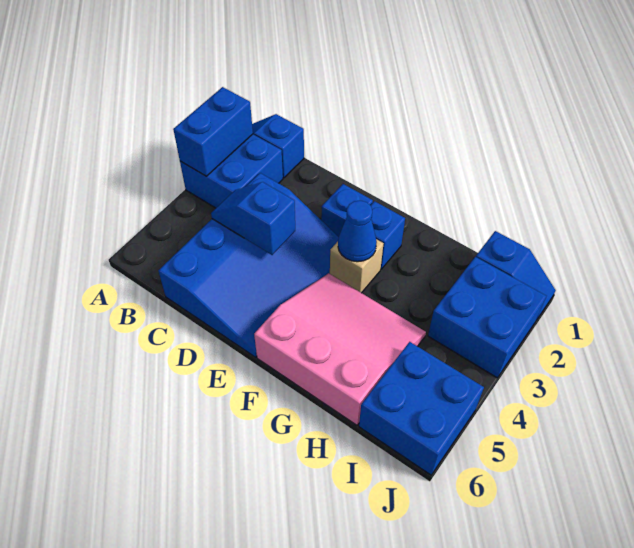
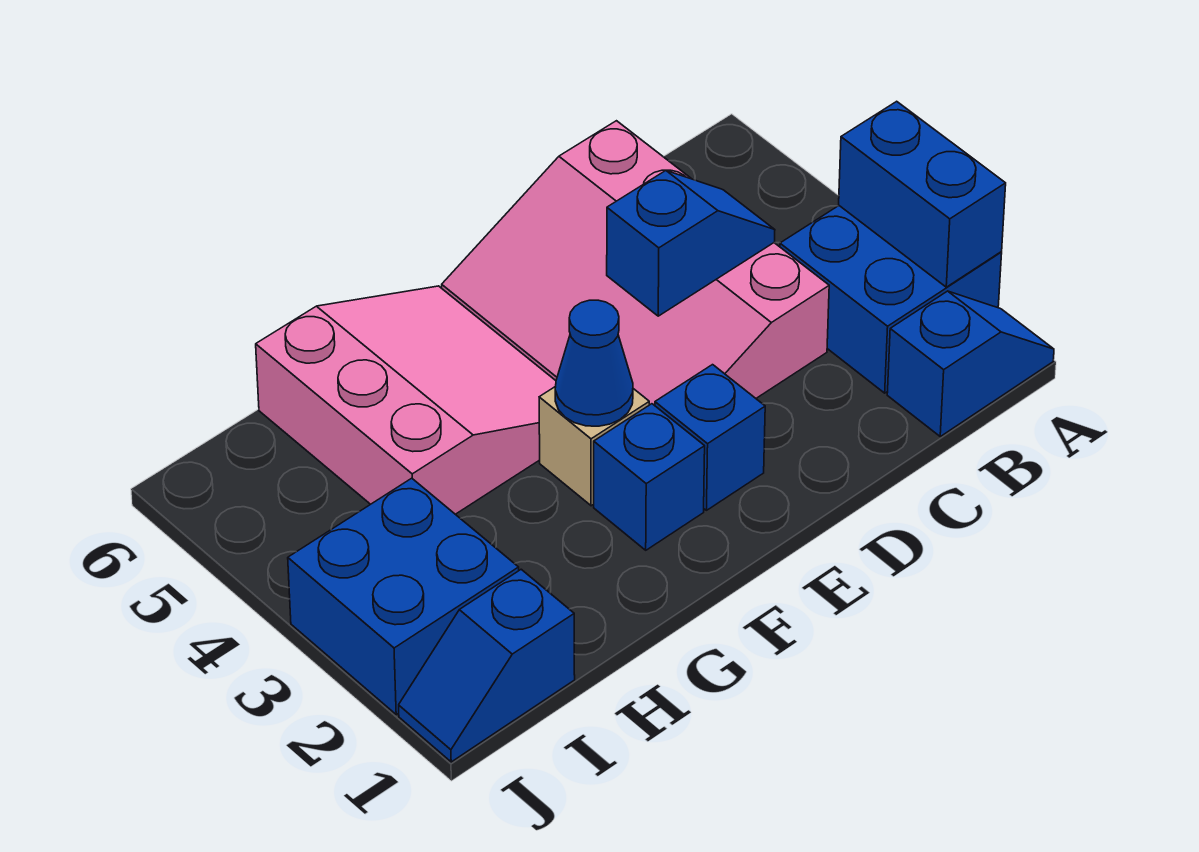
blue 3x4 slope [158,173,339,357] -> pink 3x4 slope [442,121,829,405]
pink 3x3 slope [254,273,426,425] -> pink 3x3 slope turned to [256,286,556,514]
blue 2x2 brick [359,342,484,475] -> none

